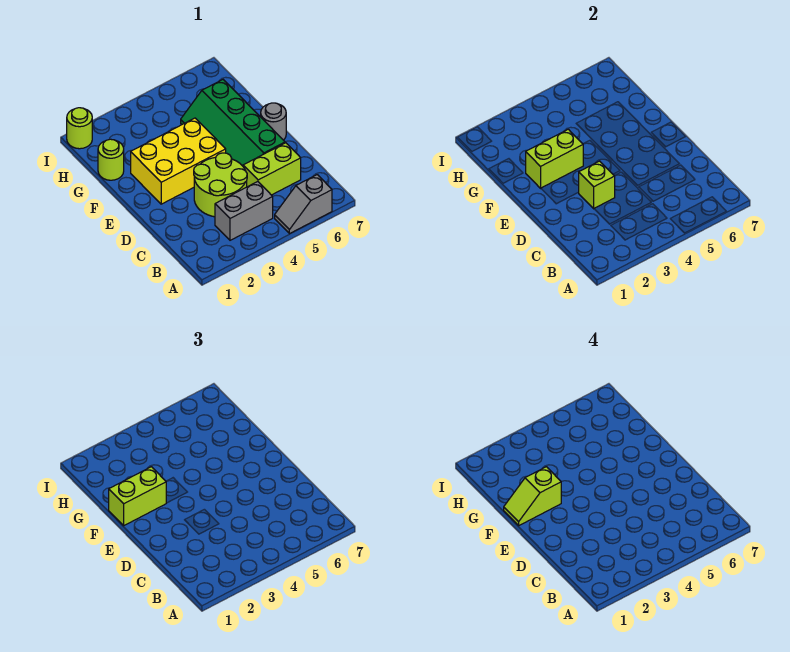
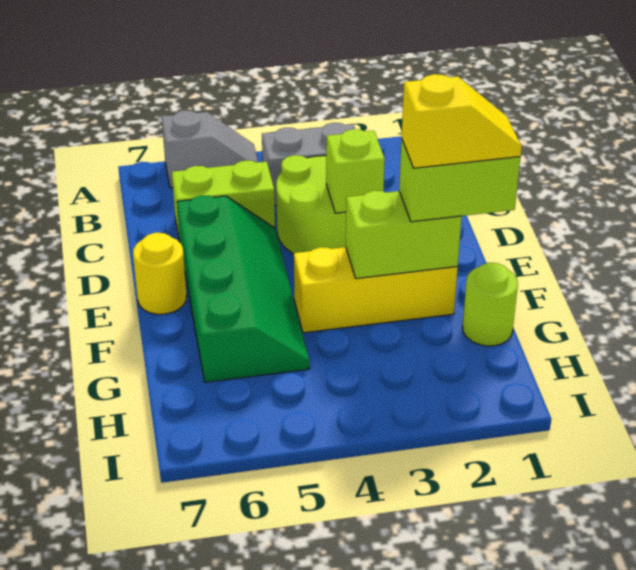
yellow 2x3 brick [131,118,226,204] -> yellow 1x3 brick [294,247,458,333]
grey 1x1 round brick [261,103,286,140] -> yellow 1x1 round brick [133,233,187,314]
lime 1x2 slope [504,467,561,525] -> yellow 1x2 slope [402,74,522,168]
lime 1x1 round brick [67,108,92,149] -> none

